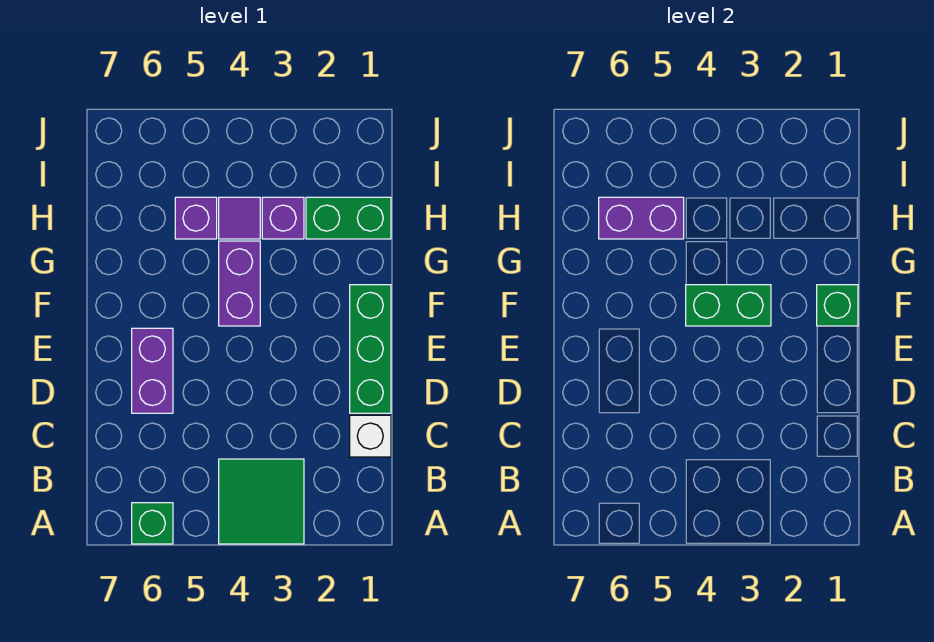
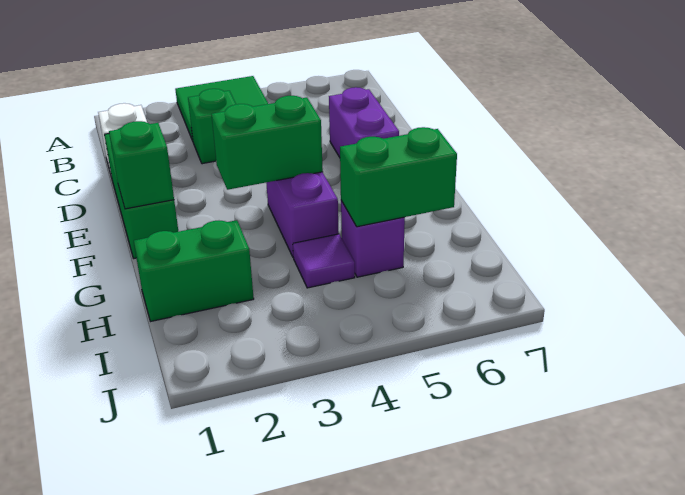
green 1x1 brick [132,503,173,544] -> green 1x1 brick moved to [188,89,236,164]
purple 1x1 brick [262,197,304,239] -> none
purple 1x2 brick [599,197,684,239] -> green 1x2 brick [340,127,457,227]

